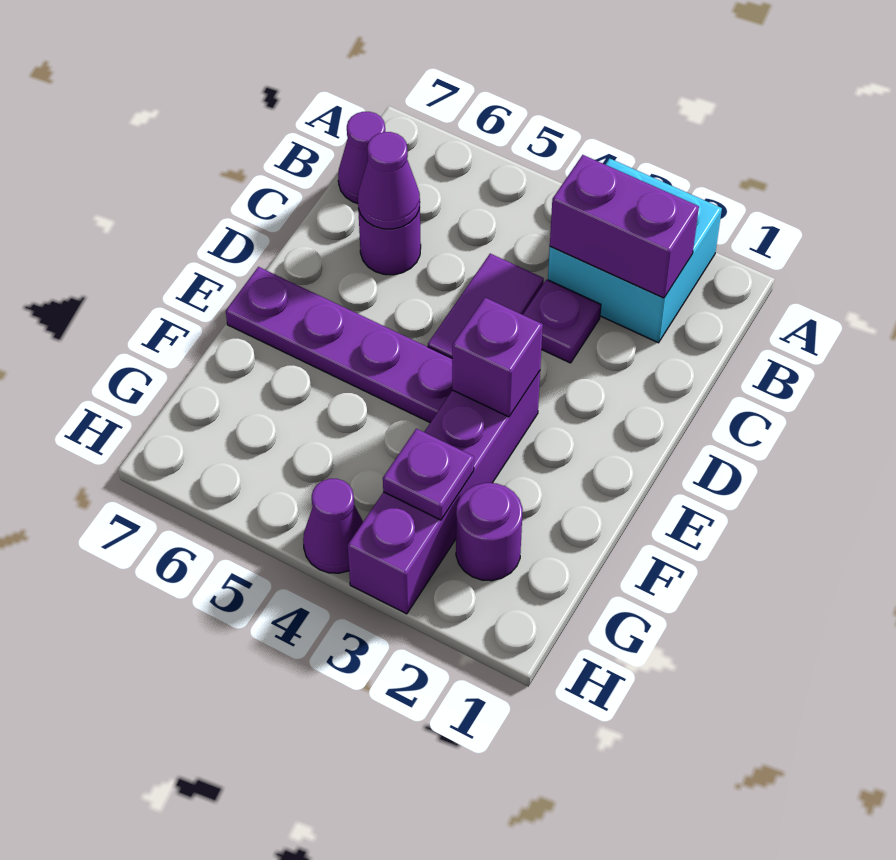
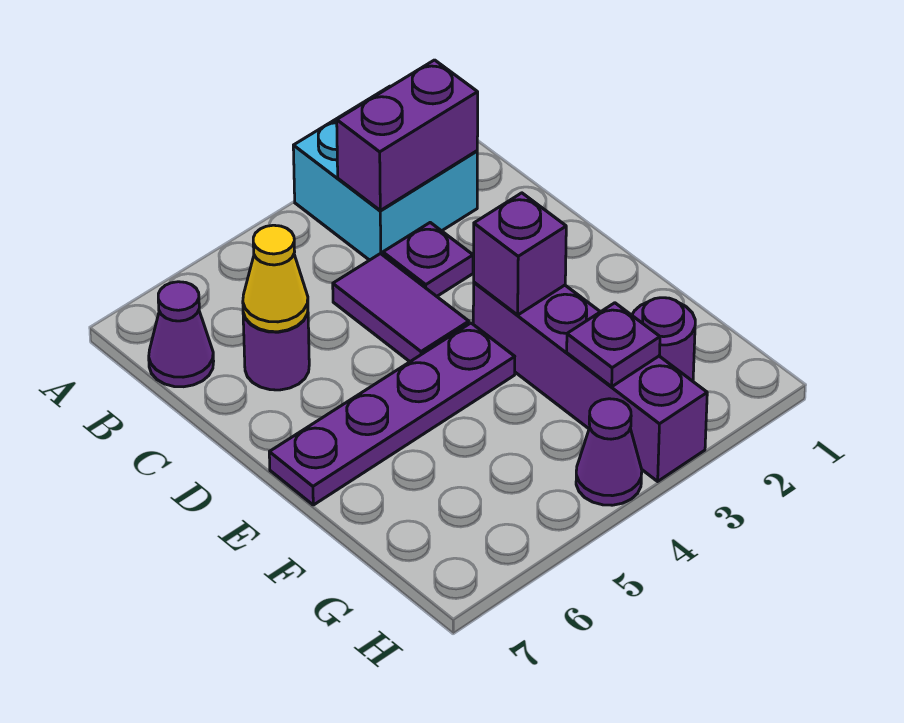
purple 1x1 cone [358,132,420,229] -> yellow 1x1 cone [243,225,308,332]

